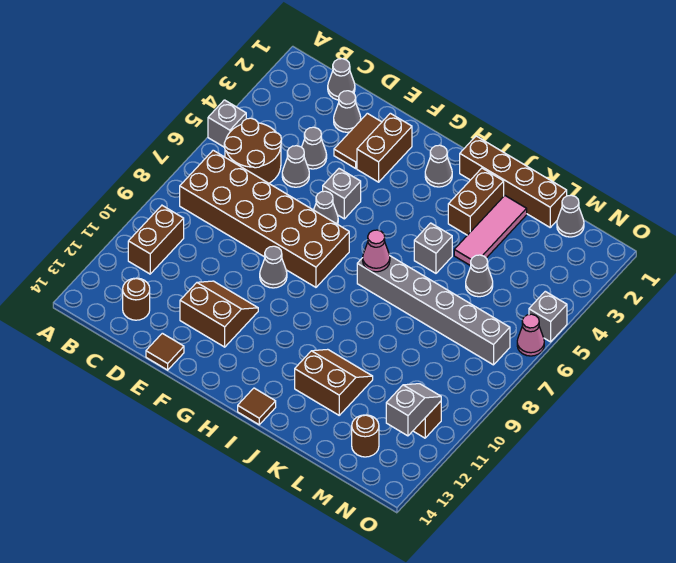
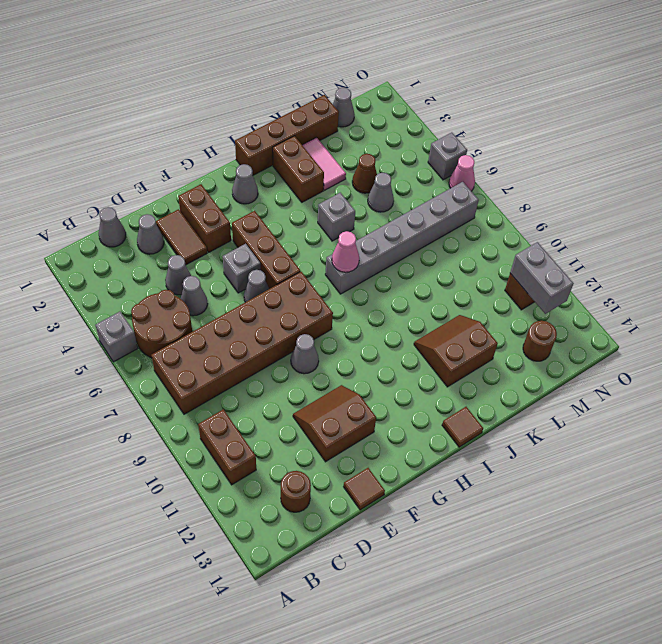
none -> brown 1x3 brick [232,211,300,289]
pink 1x3 tile [454,196,527,266] -> pink 1x2 tile [302,138,346,190]
none -> brown 1x1 cone [352,154,377,193]
grey 1x2 slope [386,384,441,436] -> grey 1x2 brick [510,242,574,314]

